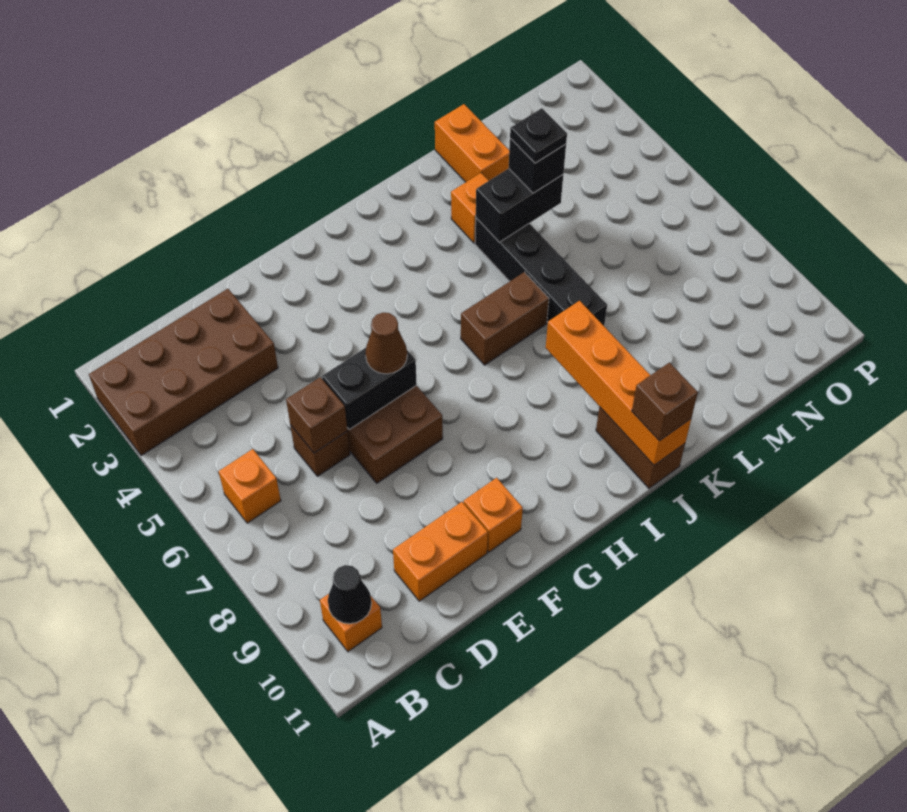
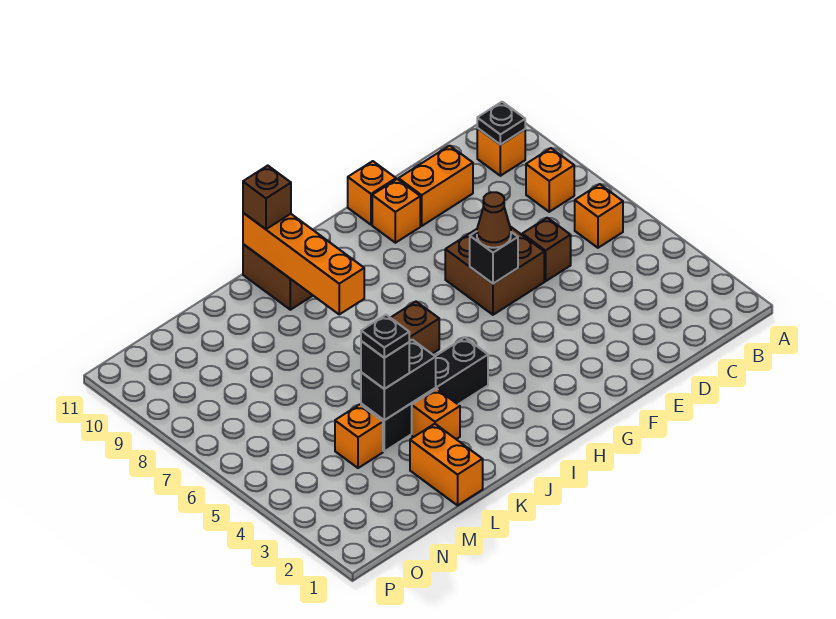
brown 2x4 brick [89,289,278,456] -> none
none -> orange 1x1 brick [526,148,574,212]
black 1x1 cone [328,565,372,624] -> black 1x1 plate [477,102,525,145]
brown 1x1 brick [286,377,347,453] -> none
black 1x2 brick [322,348,417,430] -> black 1x1 brick [470,231,518,284]
none -> orange 1x1 brick [348,161,396,225]
black 1x4 brick [475,218,607,326] -> black 1x4 brick turned to [361,338,488,451]
none -> orange 1x1 brick [335,405,383,468]

